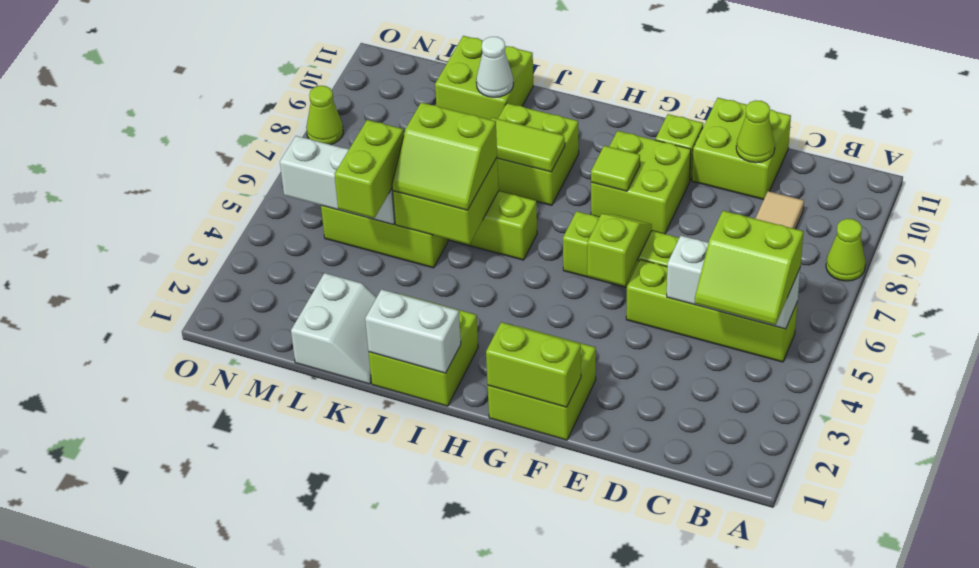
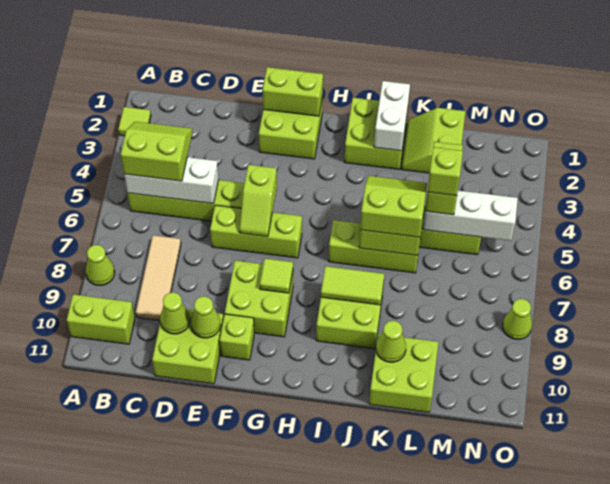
none -> lime 1x1 tile [118,107,151,136]
none -> lime 1x2 brick [67,295,135,344]
none -> lime 1x1 cone [191,296,220,338]
white 1x2 brick [365,289,461,373] -> white 1x2 brick turned to [374,81,410,151]
white 2x2 slope [291,273,377,384] -> lime 2x2 slope [402,108,466,173]
white 1x1 cone [476,37,513,97] -> lime 1x1 cone [376,321,406,362]
none -> lime 1x1 brick [427,147,463,196]

